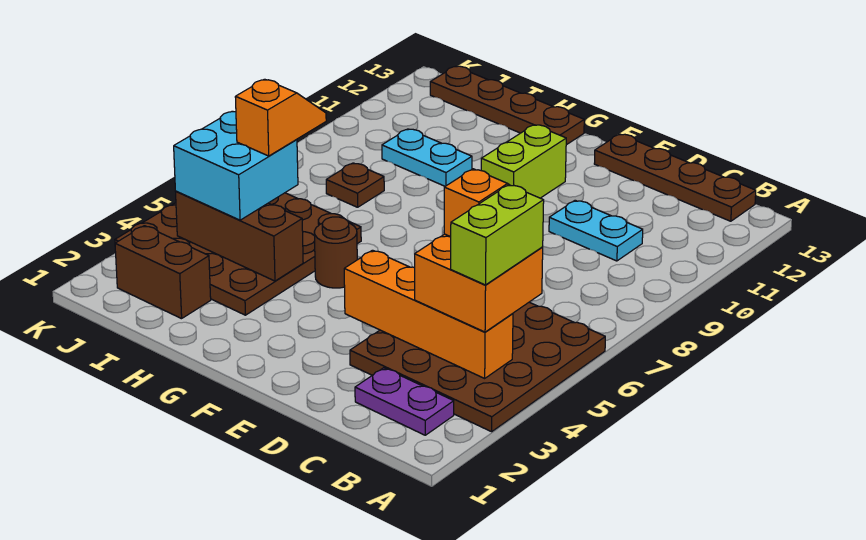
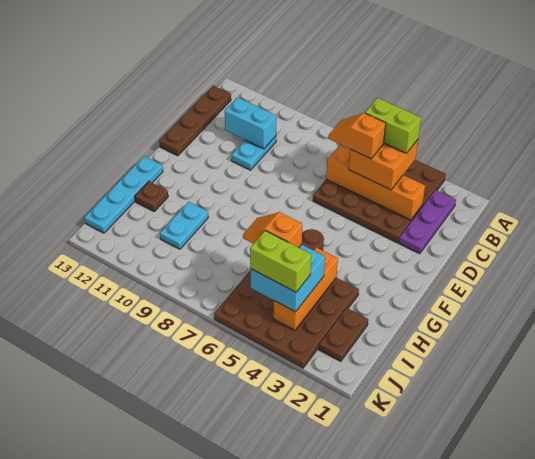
purple 1x2 plate [355,368,454,435] -> purple 1x3 plate [399,190,456,254]
orange 1x4 brick [344,250,513,378] -> orange 1x4 brick turned to [326,145,425,220]
none -> cyan 1x2 brick [225,97,276,149]
lime 1x2 brick [481,125,566,198] -> lime 1x2 brick moved to [250,231,311,292]
brown 1x4 plate [430,66,584,145] -> cyan 1x4 plate [84,156,163,233]
brown 1x3 brick [176,191,303,281] -> orange 1x3 brick [273,247,338,330]
brown 1x2 brick [115,226,211,319] -> brown 1x2 plate [319,308,368,362]
brown 1x1 plate [326,163,384,207] -> brown 1x1 plate moved to [135,181,168,211]

